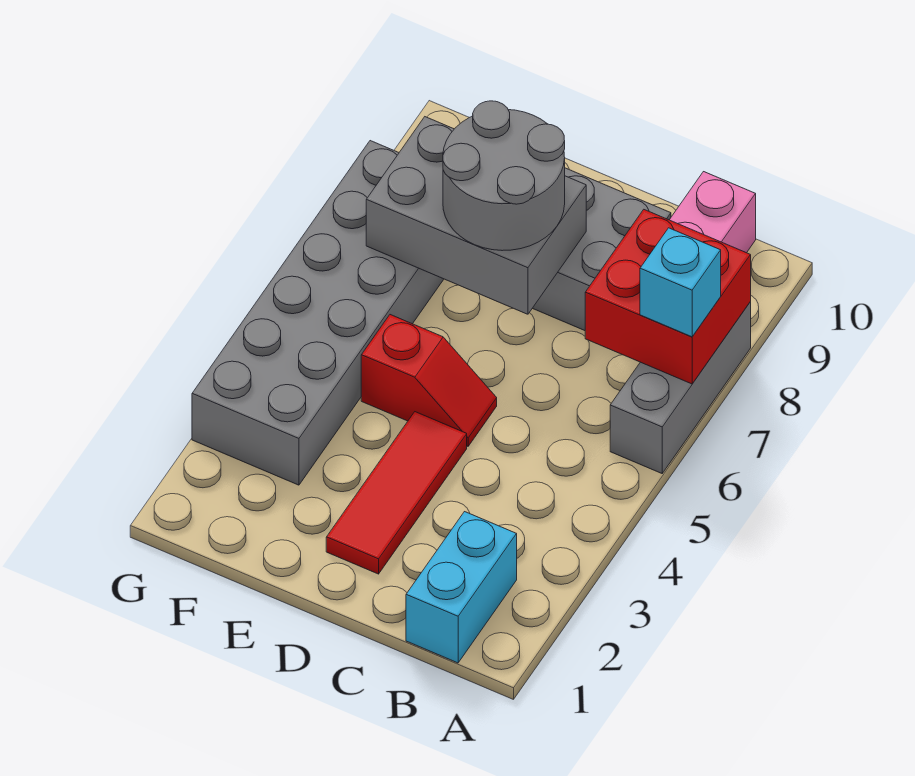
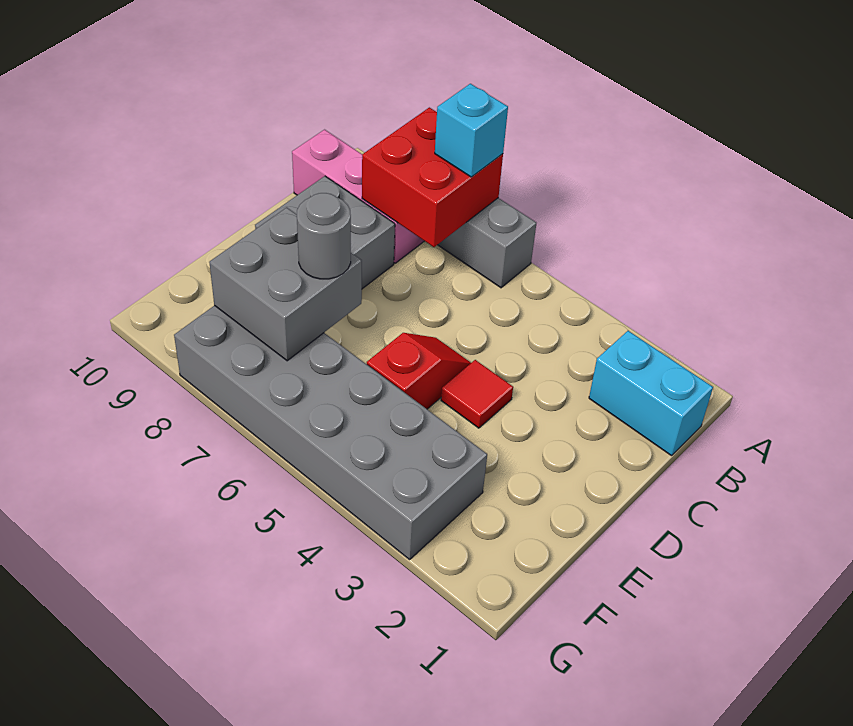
red 1x3 tile [326,412,467,574] -> red 1x1 tile [441,360,513,428]
grey 2x3 brick [366,117,586,314] -> grey 2x2 brick [209,208,362,361]
grey 2x2 round brick [443,101,565,251] -> grey 1x1 round brick [297,193,351,279]

